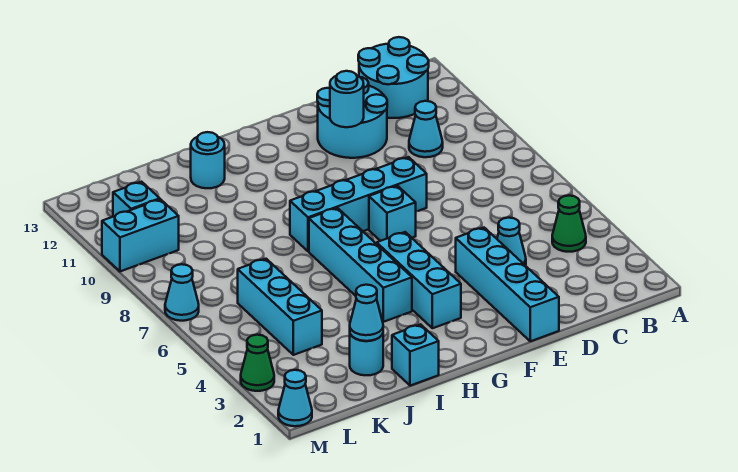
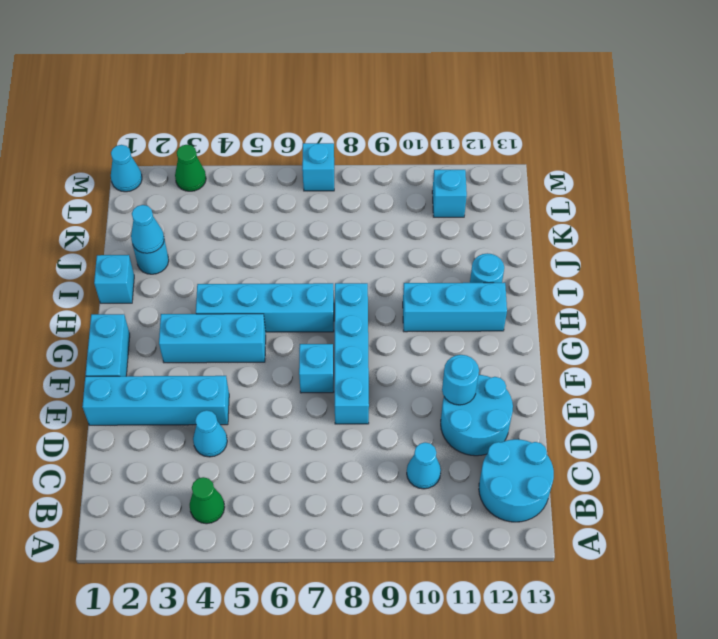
cyan 1x3 brick [238,259,322,355] -> cyan 1x3 brick moved to [403,283,507,332]
cyan 1x2 brick [102,199,179,271] -> cyan 1x2 brick moved to [85,314,130,376]
cyan 1x1 cone [165,264,199,321] -> cyan 1x1 brick [302,143,334,191]

